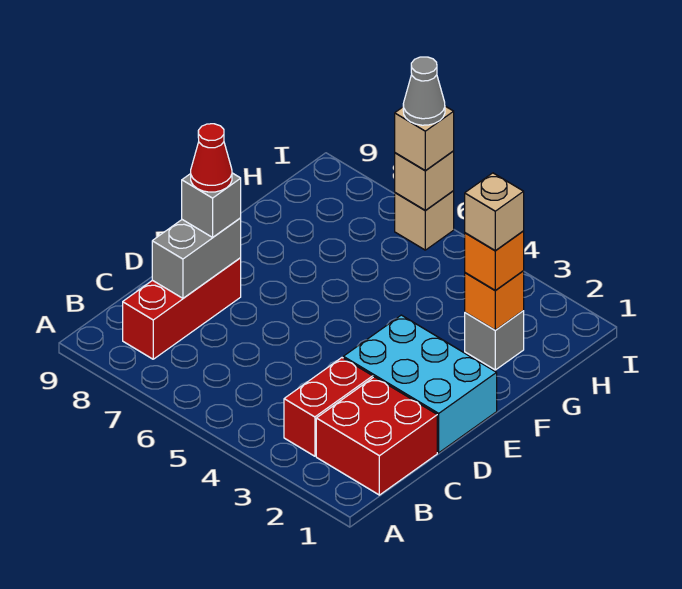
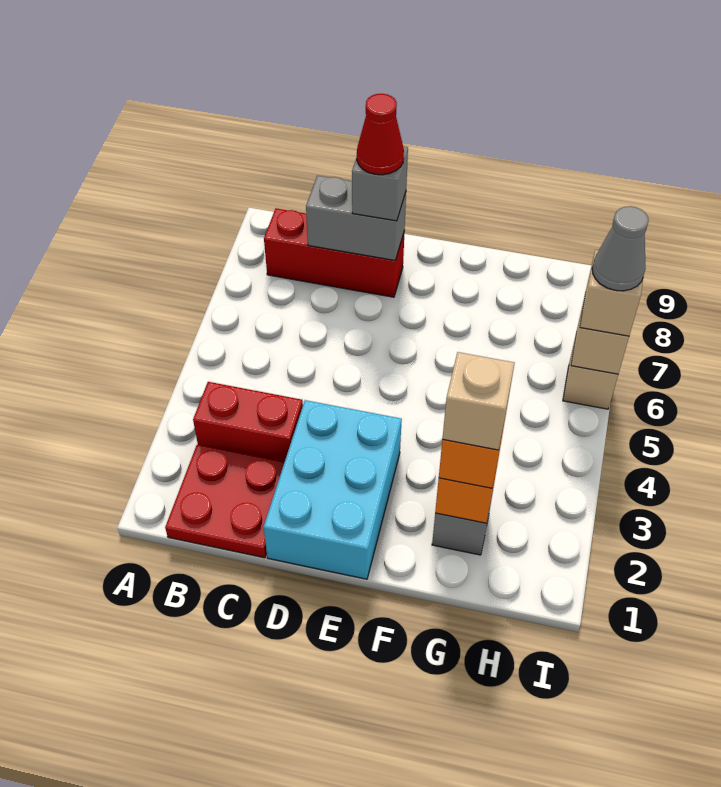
red 2x2 brick [316,377,437,495] -> red 2x2 plate [165,445,284,558]

